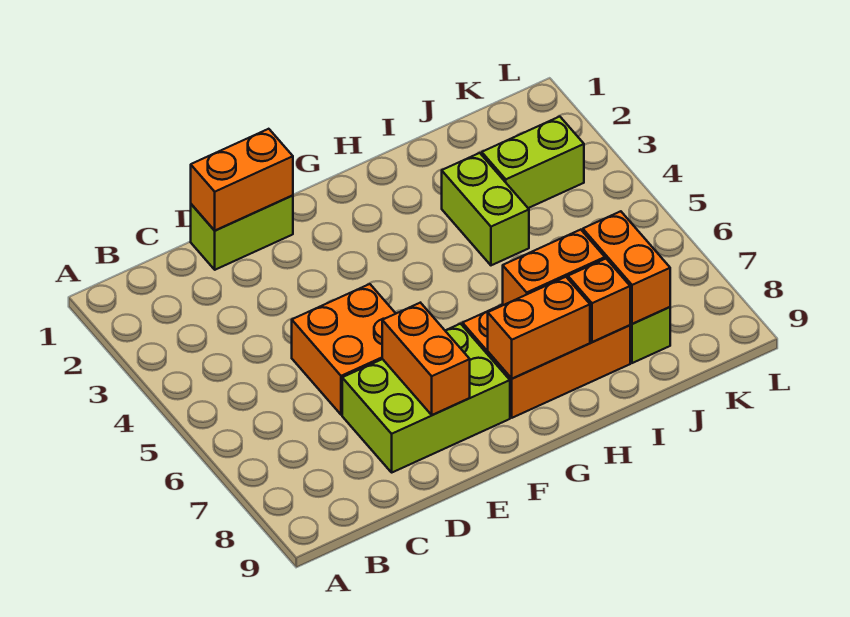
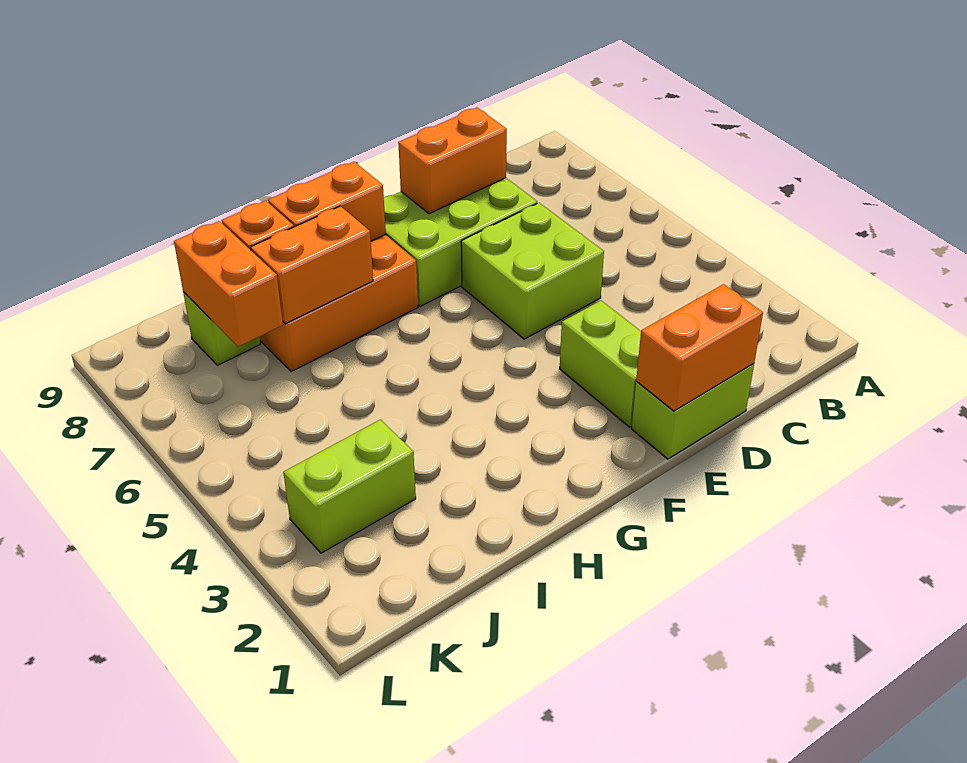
orange 2x2 brick [292,284,396,415] -> lime 2x2 brick [461,203,604,339]
orange 1x2 brick [382,303,470,415] -> orange 1x2 brick turned to [398,108,507,214]
lime 1x2 brick [442,153,529,265] -> lime 1x2 brick moved to [560,301,641,427]

